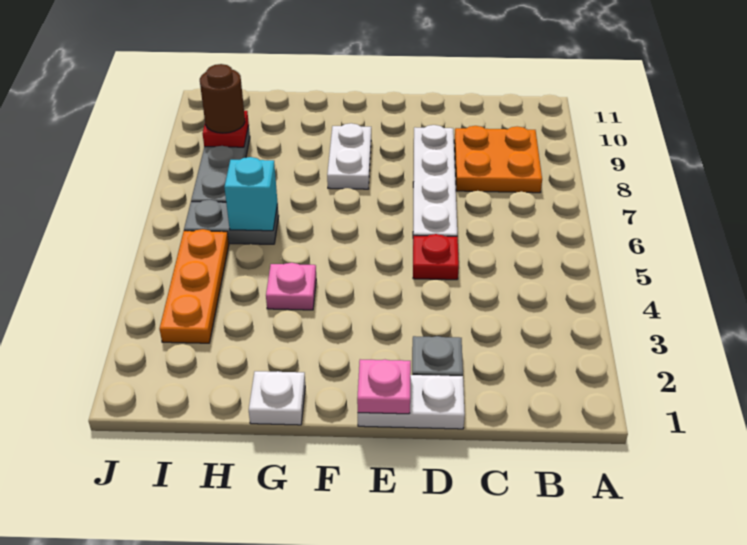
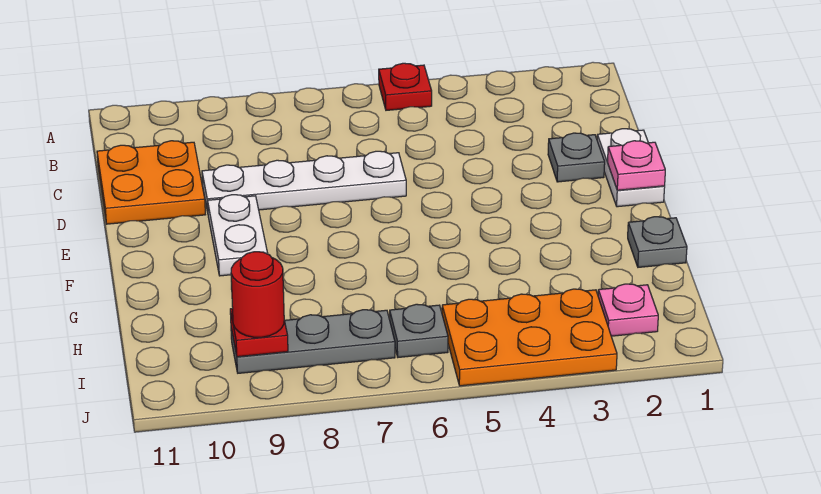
orange 2x2 plate [454,126,542,193] -> orange 2x2 plate moved to [97,141,205,224]
red 1x1 plate [413,234,459,280] -> red 1x1 plate moved to [379,63,432,110]
white 1x2 plate [327,123,371,189] -> white 1x2 plate turned to [208,195,268,276]
white 1x1 plate [249,371,305,425] -> grey 1x1 plate [628,217,687,267]
pink 1x1 plate [266,263,316,310] -> pink 1x1 plate moved to [598,284,658,336]
grey 1x2 plate [184,200,279,244] -> grey 1x1 plate [390,304,448,357]
cyan 1x1 brick [224,157,278,231] -> none
orange 1x3 plate [159,229,229,343] -> orange 2x3 plate [442,289,617,386]
brown 1x1 round brick [200,64,245,133] -> red 1x1 round brick [231,252,284,337]

